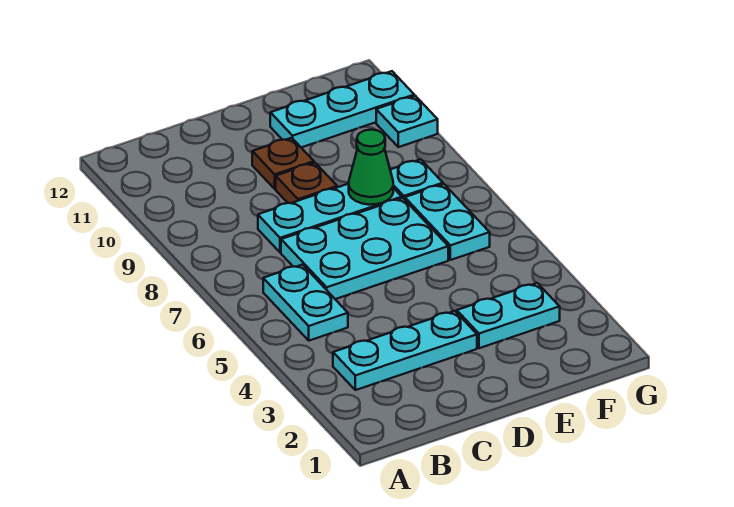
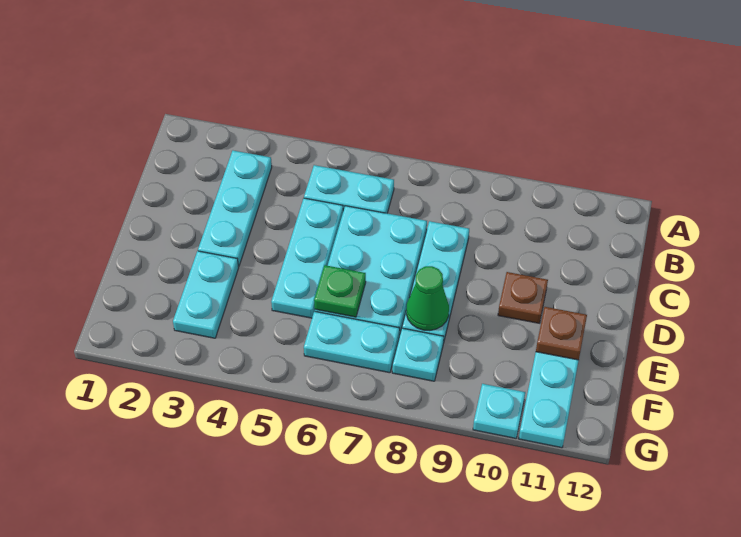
none -> cyan 1x3 plate [271,198,343,318]
brown 1x1 plate [276,162,337,203] -> brown 1x1 plate moved to [536,307,587,360]
none -> green 1x1 plate [314,265,366,317]

